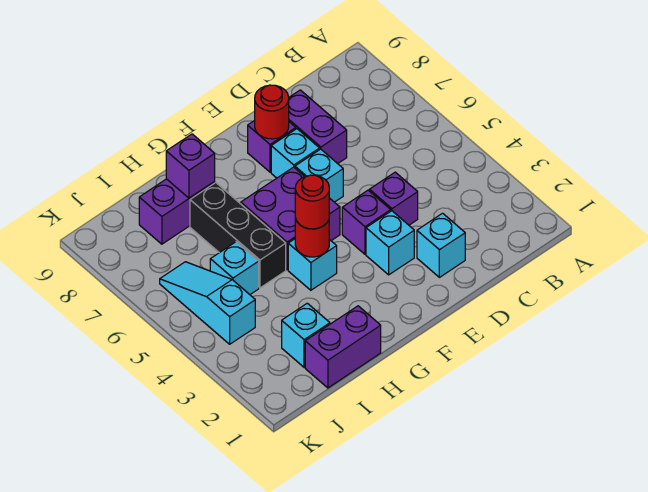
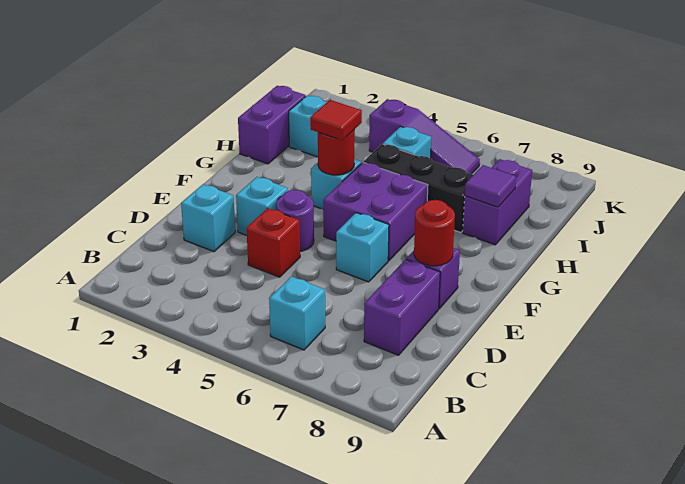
purple 1x1 brick [369,172,418,225] -> red 1x1 brick [247,208,300,277]
purple 1x2 brick [289,90,347,164] -> purple 1x2 brick turned to [364,259,440,355]
purple 1x1 brick [342,190,391,254] -> purple 1x1 round brick [276,190,314,251]
cyan 1x1 brick [271,129,320,178] -> cyan 1x1 brick moved to [269,276,325,350]
red 1x1 round brick [295,175,329,229] -> red 1x1 tile [310,100,362,140]
purple 1x1 brick [166,134,215,198] -> purple 1x1 tile [465,165,516,207]
cyan 1x3 slope [160,262,255,344] -> purple 1x3 slope [369,99,480,174]

